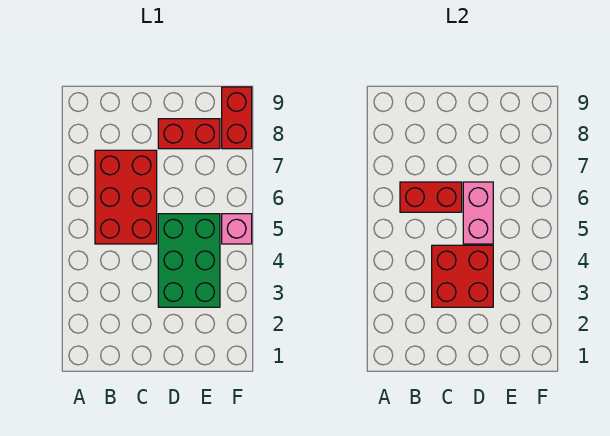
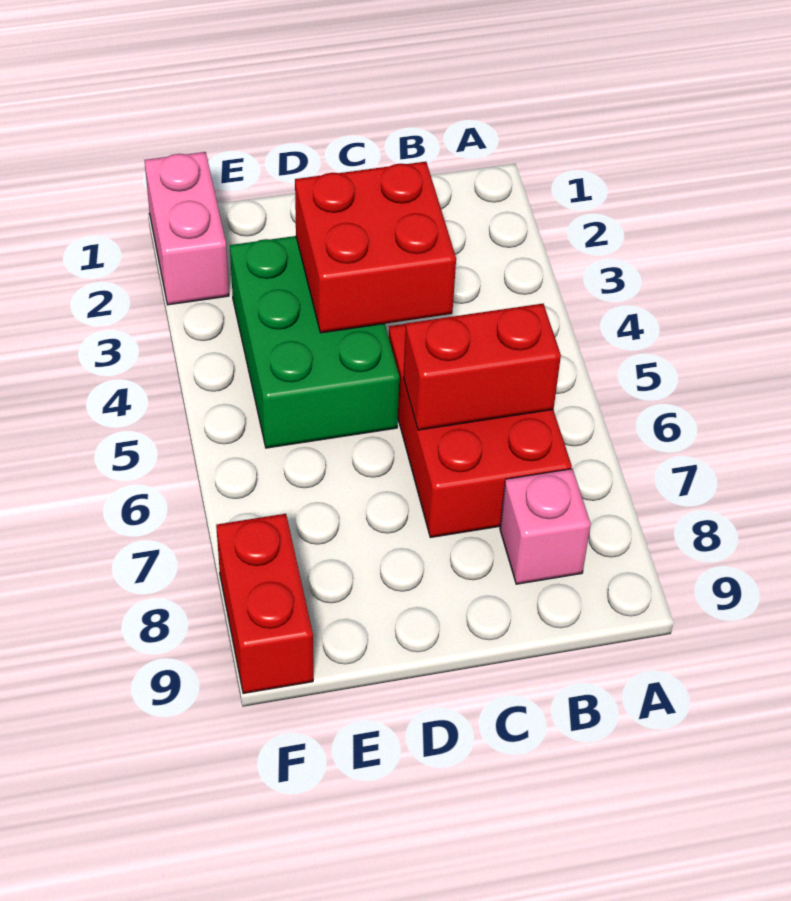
pink 1x2 brick [463,182,493,244] -> pink 1x2 brick moved to [145,152,229,305]
red 1x2 brick [158,119,220,149] -> none
pink 1x1 brick [222,214,252,244] -> pink 1x1 brick moved to [500,469,591,584]

